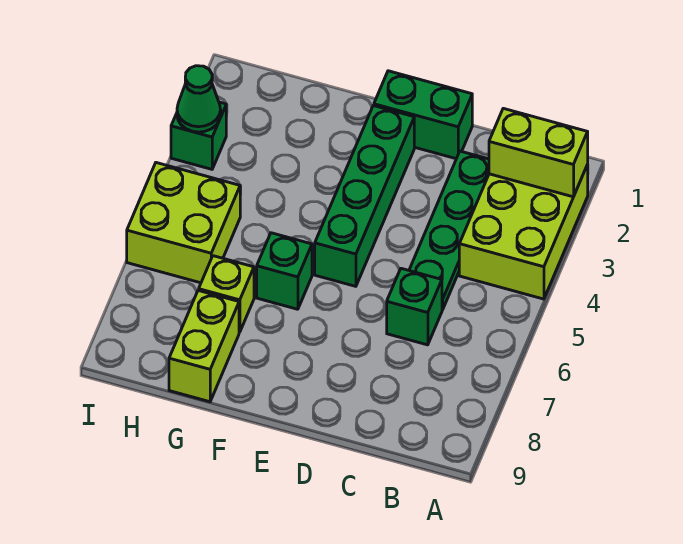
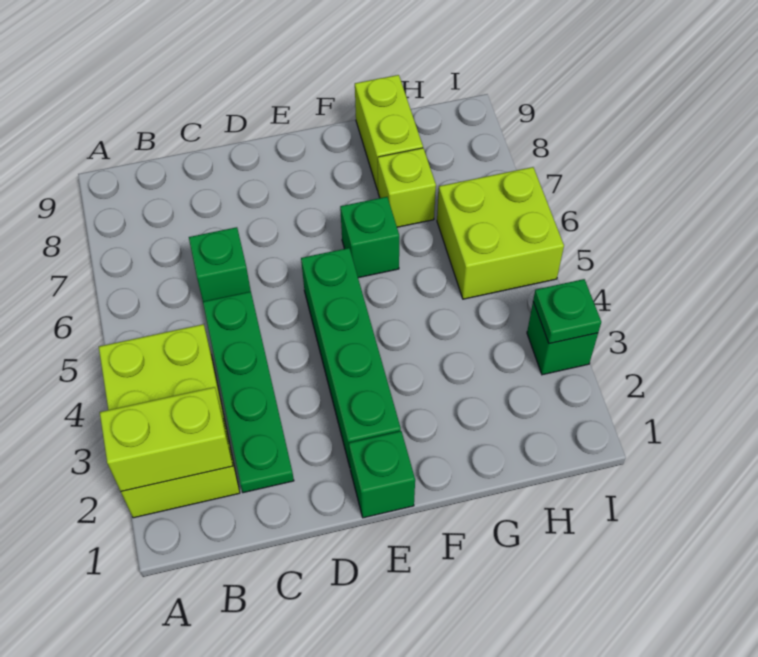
green 1x2 brick [374,71,472,159] -> green 1x1 brick [349,431,415,518]
green 1x1 cone [177,66,221,132] -> green 1x1 plate [533,279,601,344]

